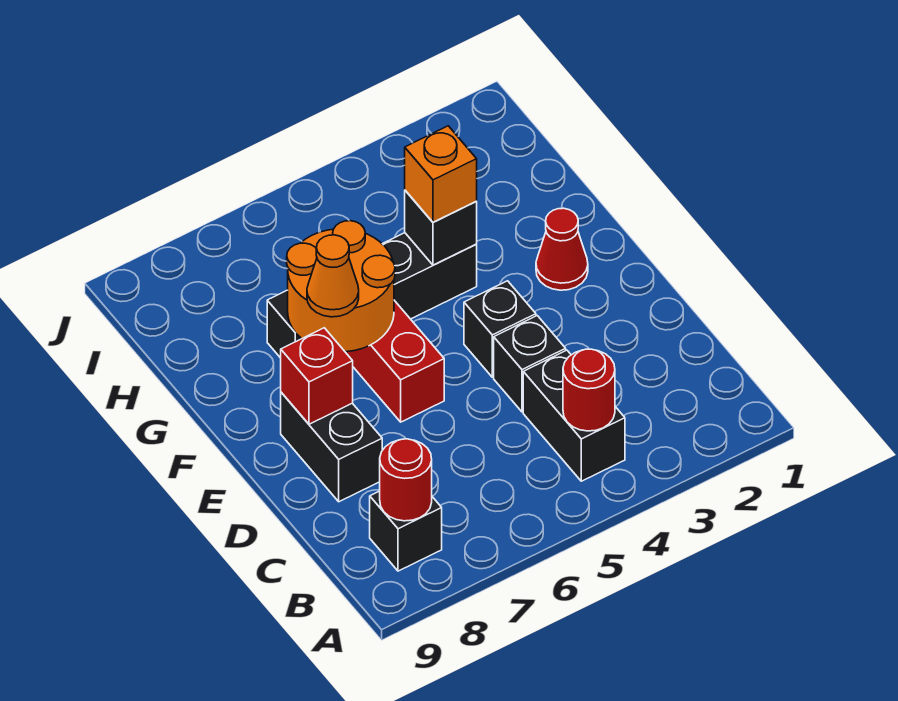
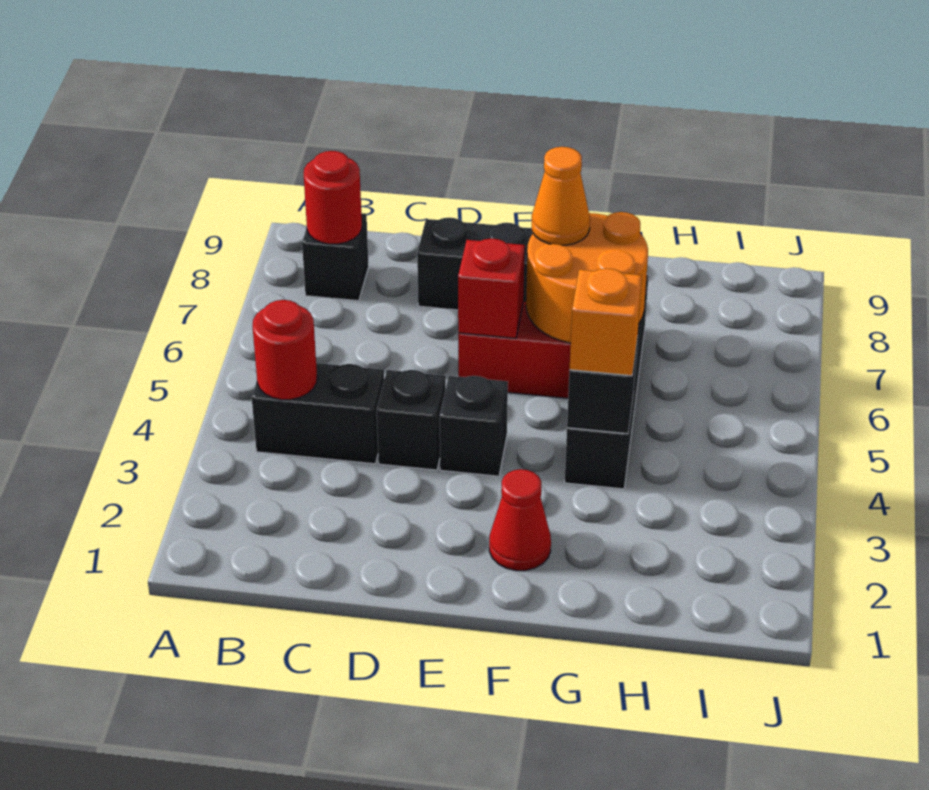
red 1x1 brick [281,328,353,424] -> red 1x1 brick moved to [458,238,525,338]

